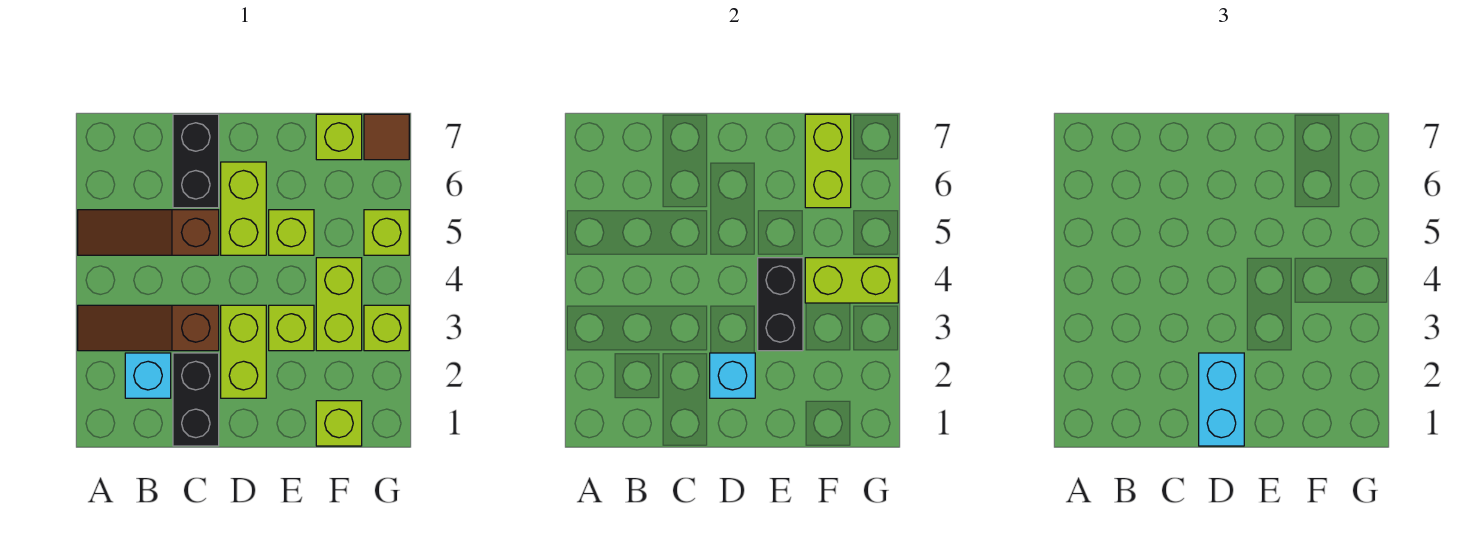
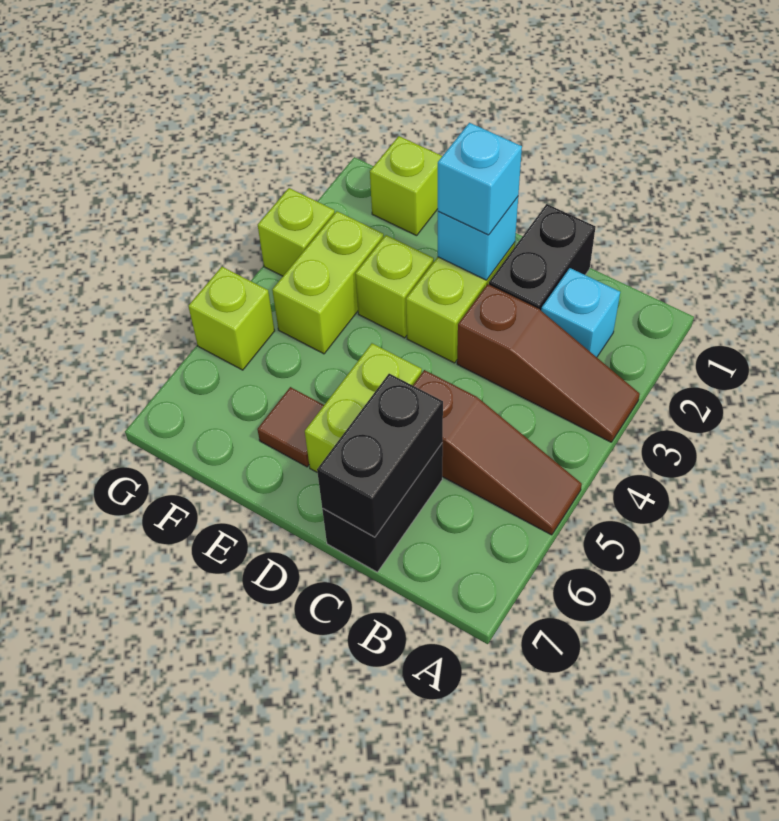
cyan 1x2 brick [1199,353,1244,446] -> cyan 1x1 brick [438,123,522,235]
black 1x2 brick [758,258,803,351] -> black 1x2 brick moved to [317,374,443,537]
lime 1x1 brick [269,210,314,255] -> none
lime 1x2 brick [805,258,898,303] -> none
lime 1x2 brick [805,114,851,208] -> none
lime 1x1 brick [316,114,362,160] -> none
brown 1x1 tile [364,114,409,160] -> brown 1x1 tile moved to [257,387,324,467]

